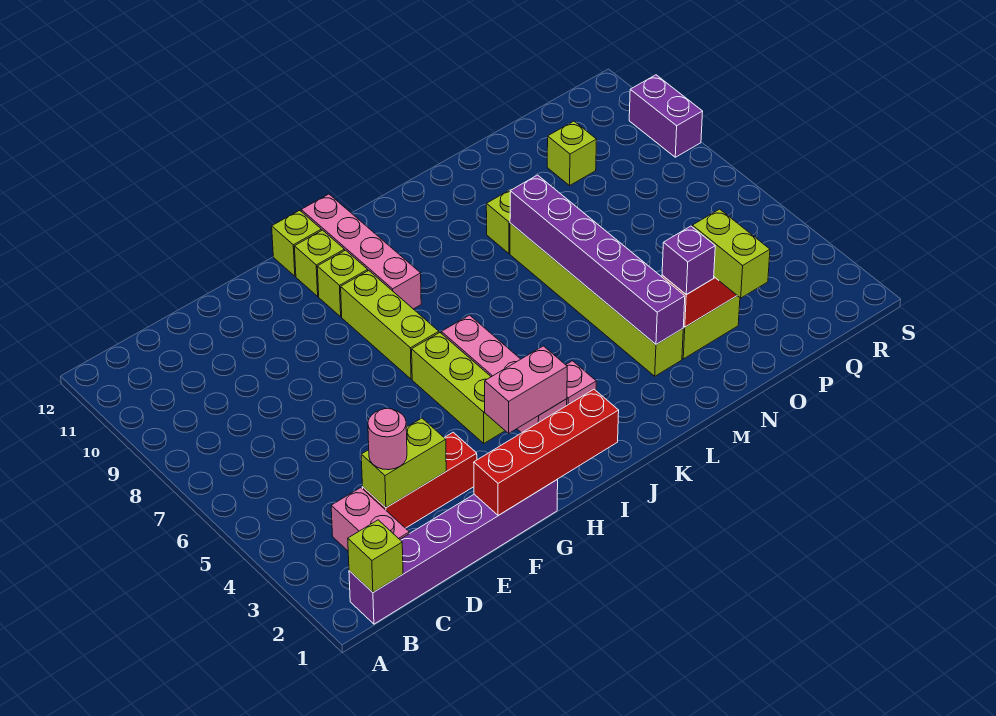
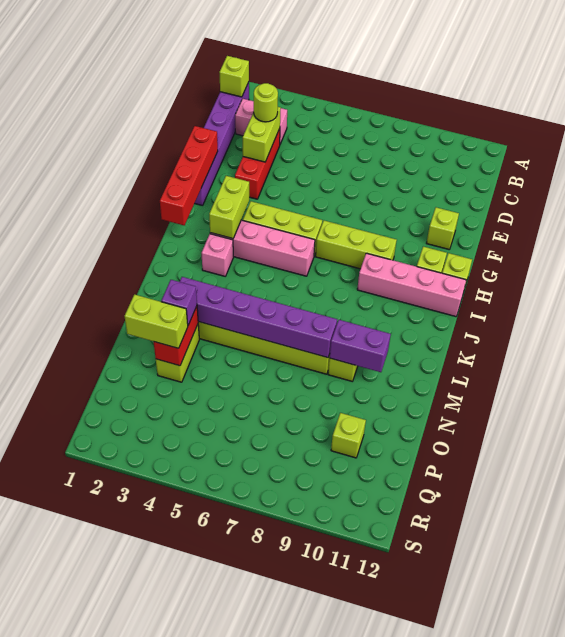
pink 1x1 round brick [368,409,407,470] -> lime 1x1 round brick [254,83,278,122]
pink 1x2 brick [485,346,567,433] -> lime 1x2 brick [209,176,249,239]
lime 1x1 brick [317,250,368,317] -> lime 1x1 brick moved to [427,207,459,249]
purple 1x2 brick [629,75,703,157] -> purple 1x2 brick moved to [330,320,391,372]

